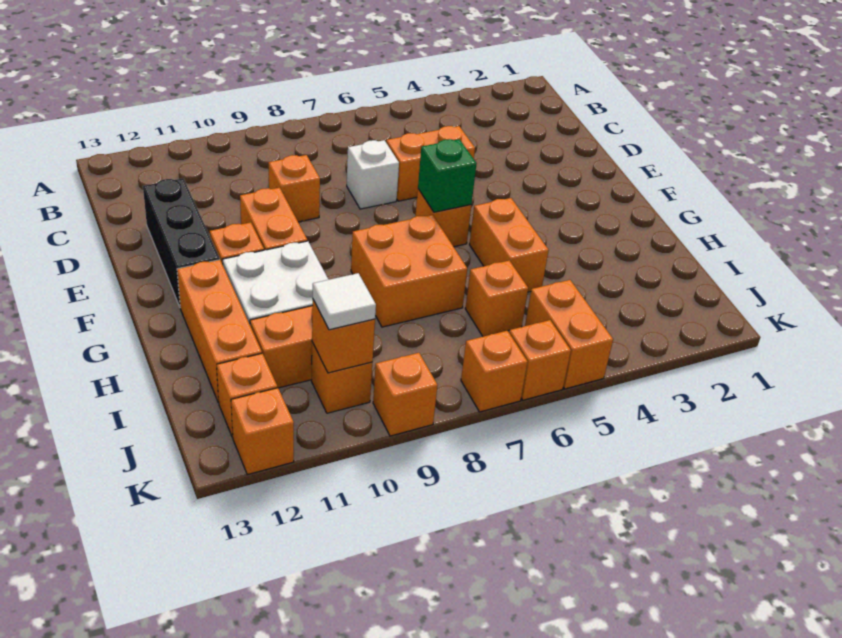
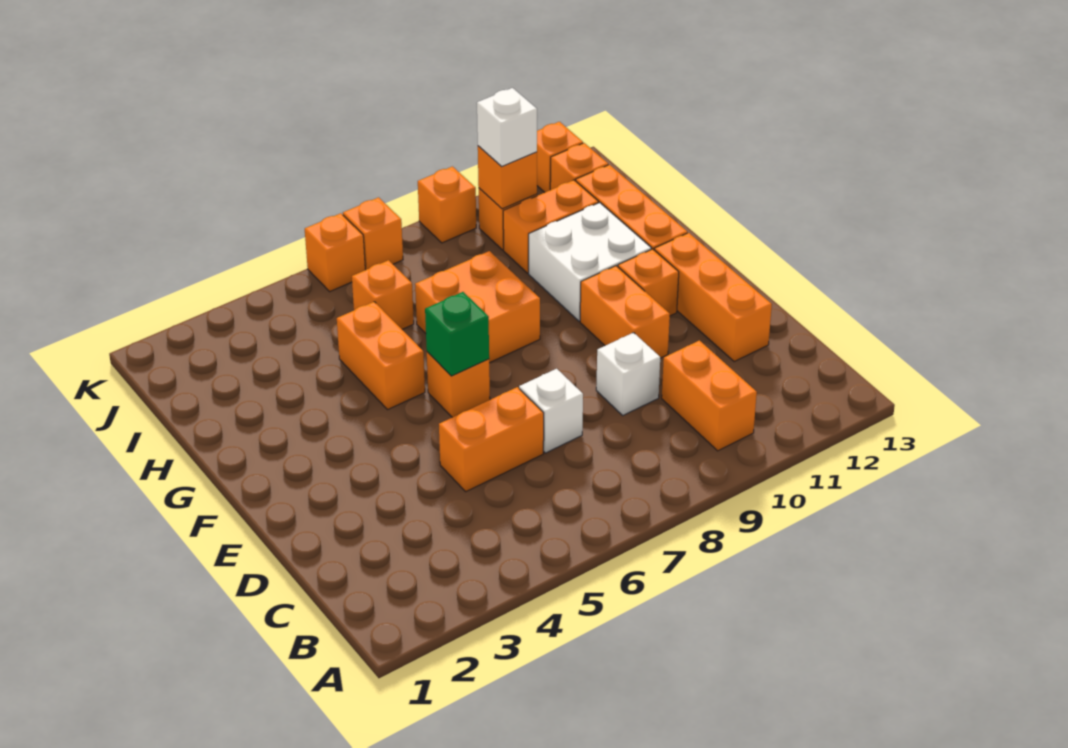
orange 1x1 brick [268,155,320,222] -> white 1x1 brick [596,333,660,415]
black 1x3 brick [143,178,220,307] -> orange 1x3 brick [654,233,772,362]
orange 1x2 brick [525,280,613,389] -> orange 1x2 brick moved to [662,340,757,451]
white 1x1 tile [313,273,376,330] -> white 1x1 brick [477,88,537,167]

